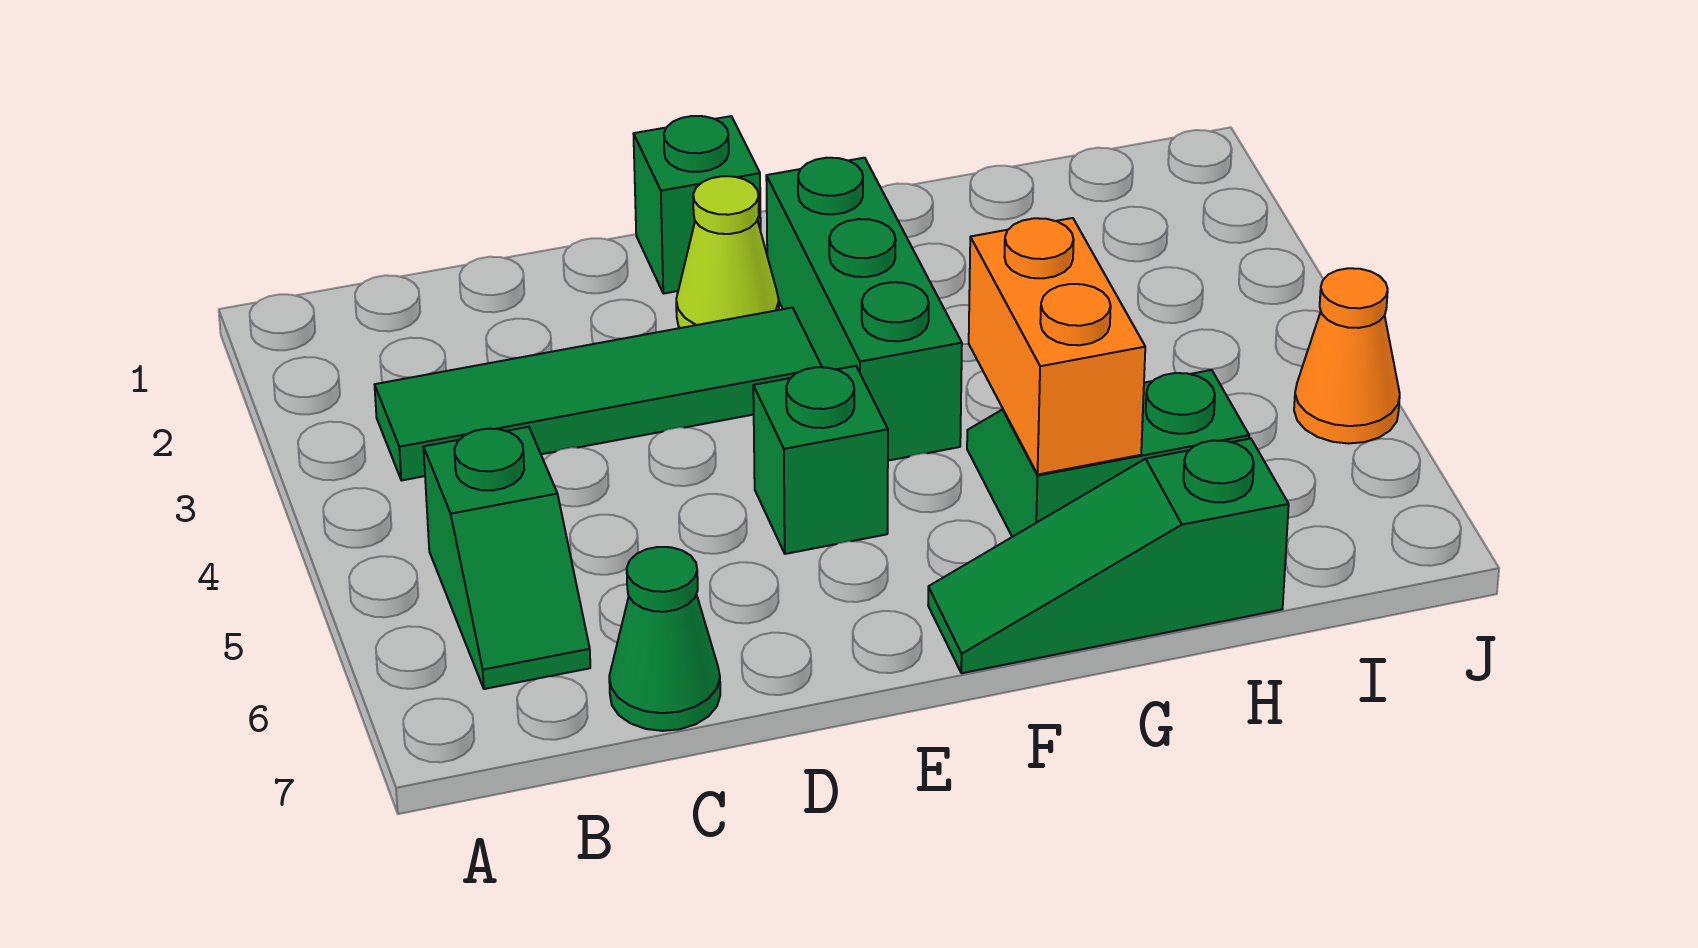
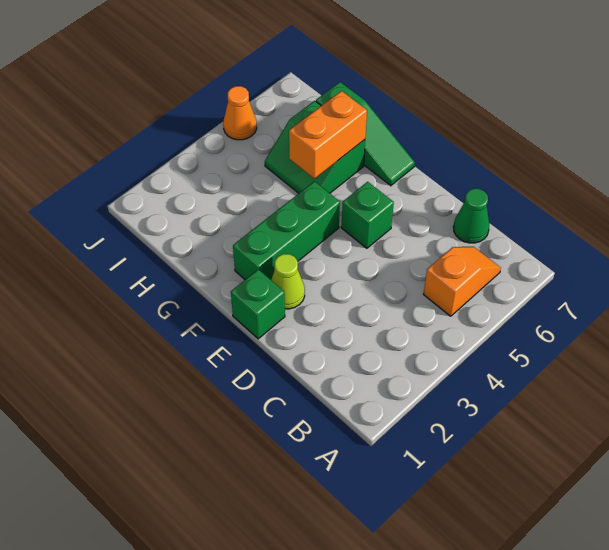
green 1x4 tile [375,308,822,480] -> none
green 1x2 slope [424,427,590,689] -> orange 1x2 slope [423,247,501,316]

